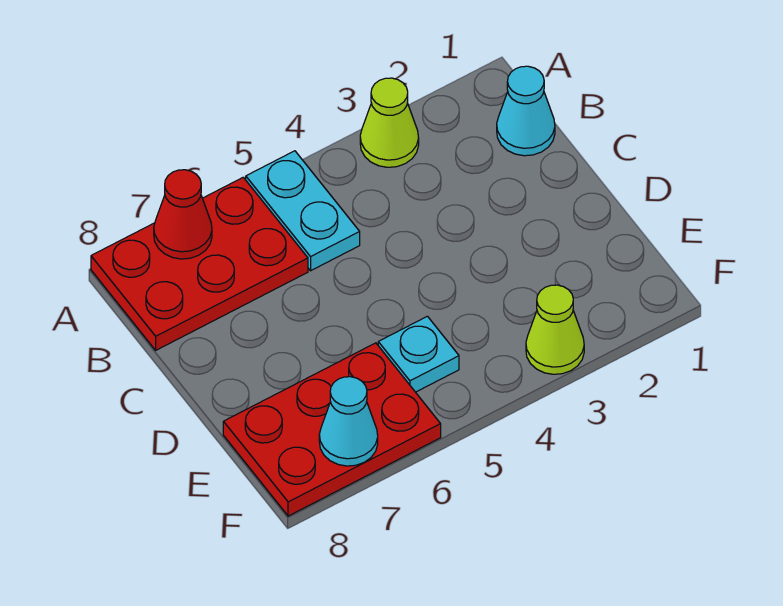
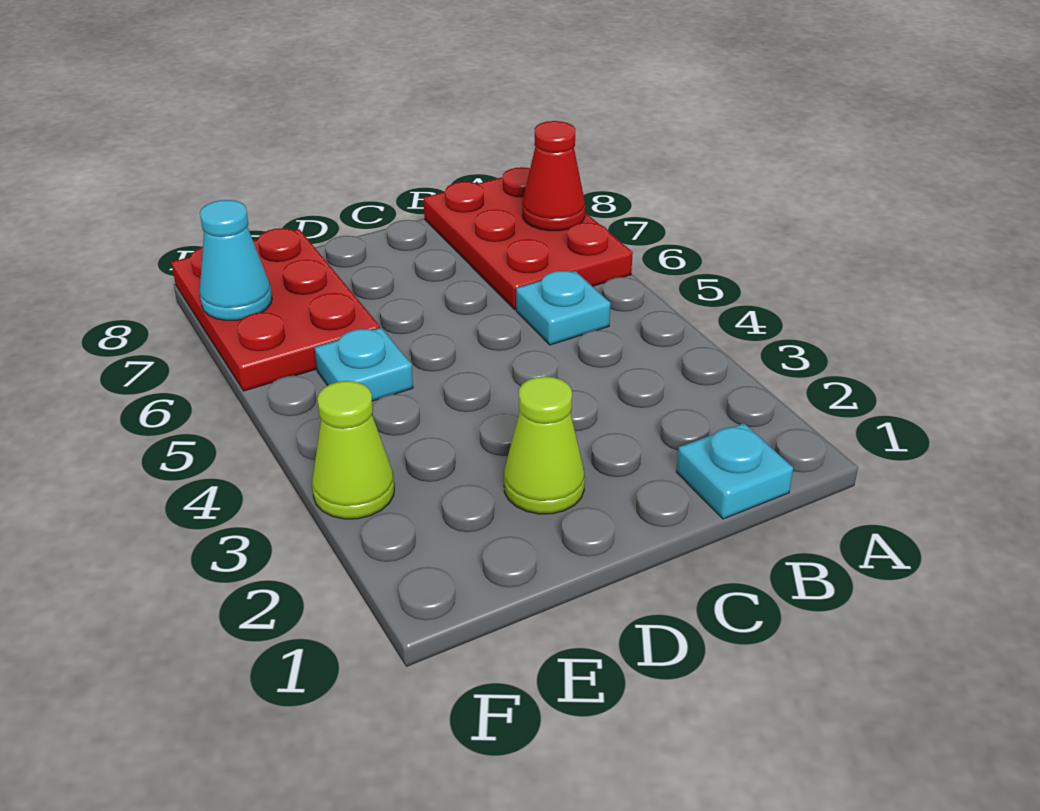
lime 1x1 cone [360,78,419,167] -> lime 1x1 cone moved to [504,376,585,514]
cyan 1x2 plate [246,151,360,271] -> cyan 1x1 plate [516,271,610,345]
cyan 1x1 cone [497,66,555,156] -> cyan 1x1 plate [676,423,793,519]

